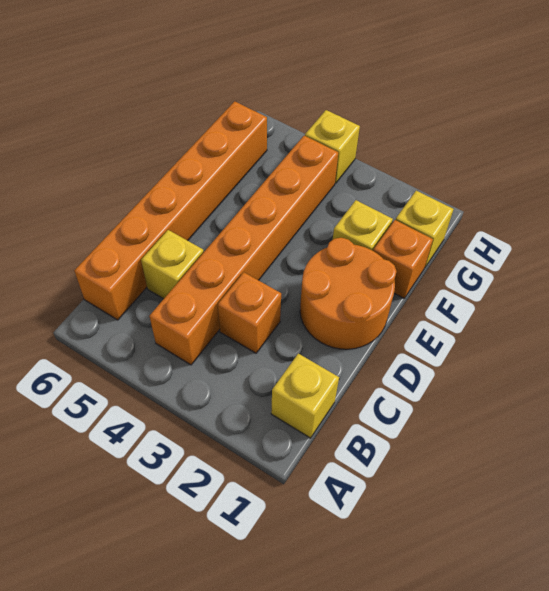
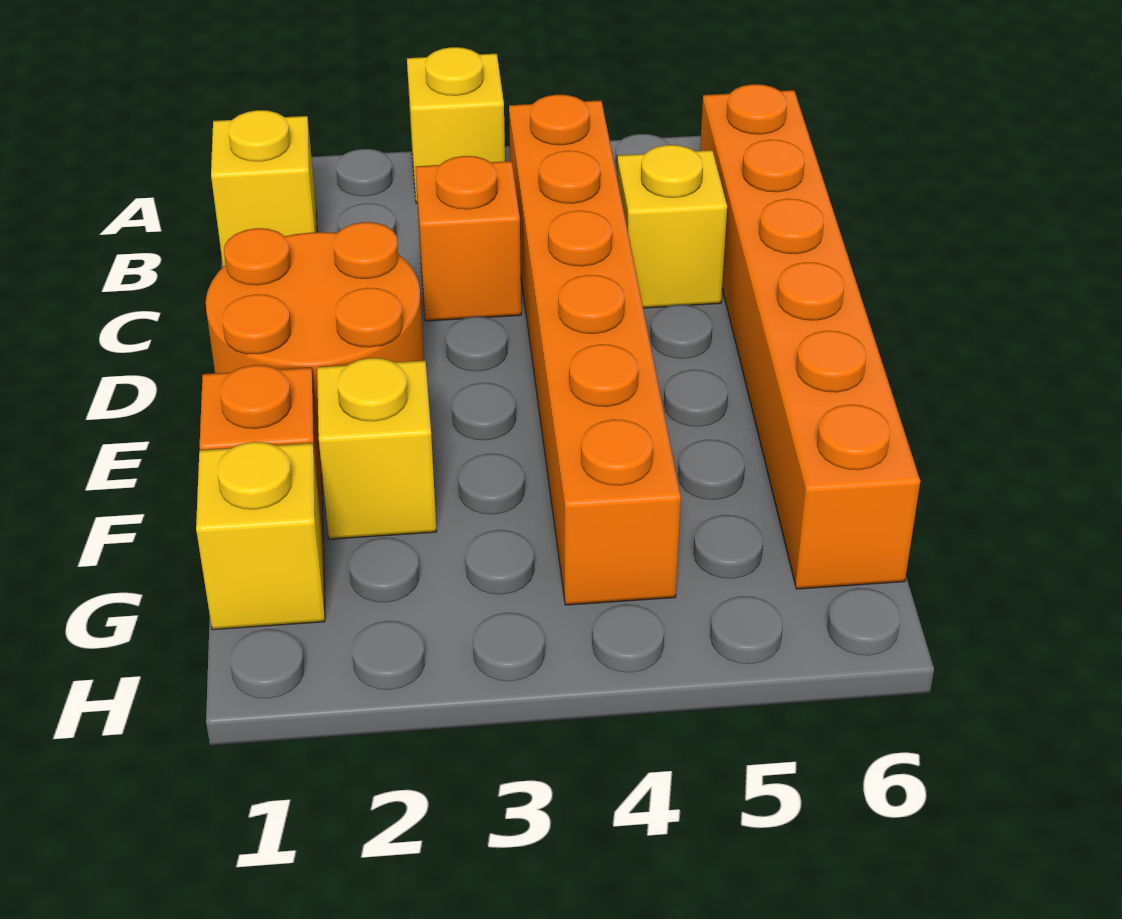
yellow 1x1 brick [305,110,360,183] -> yellow 1x1 brick moved to [407,47,505,203]

